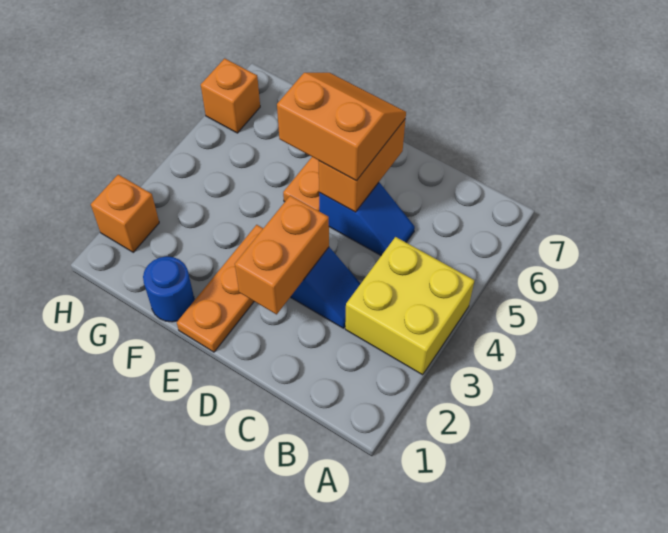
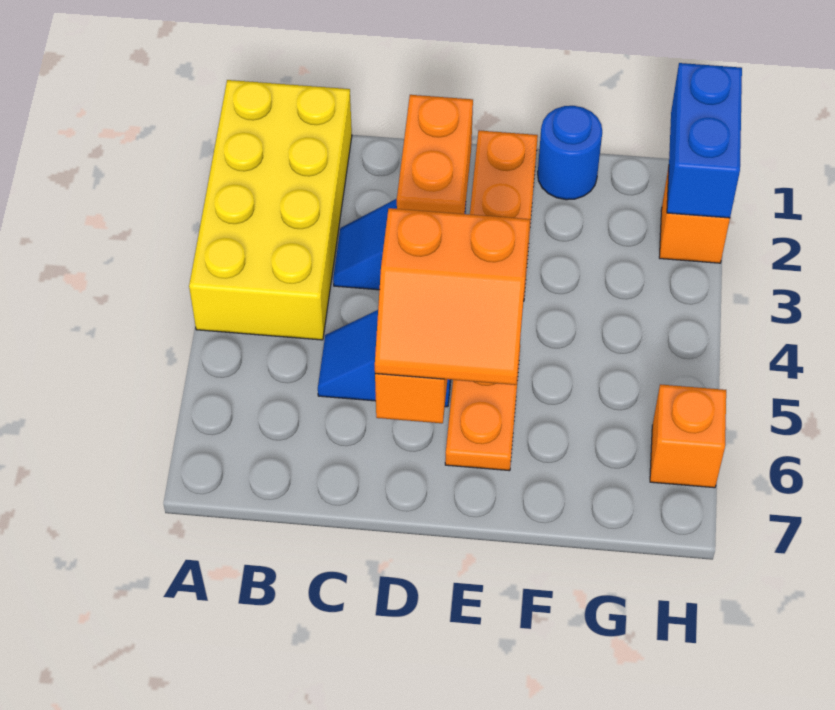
yellow 2x2 brick [345,237,475,375] -> yellow 2x4 brick [189,80,352,340]
none -> blue 1x2 brick [667,63,742,218]

